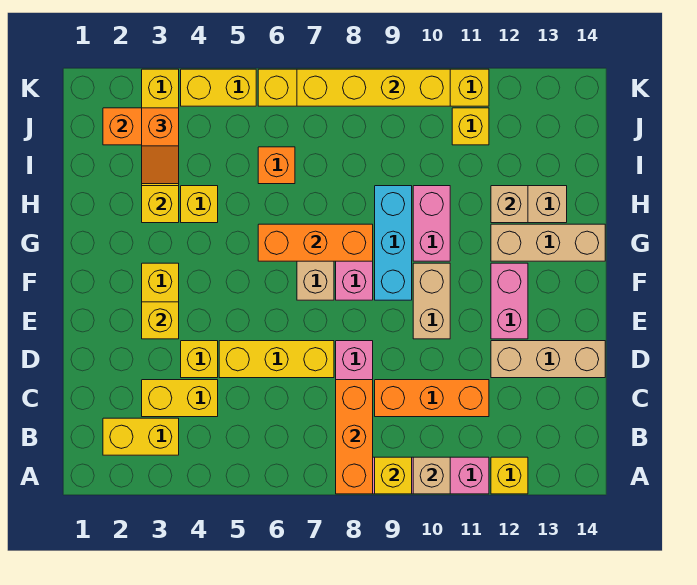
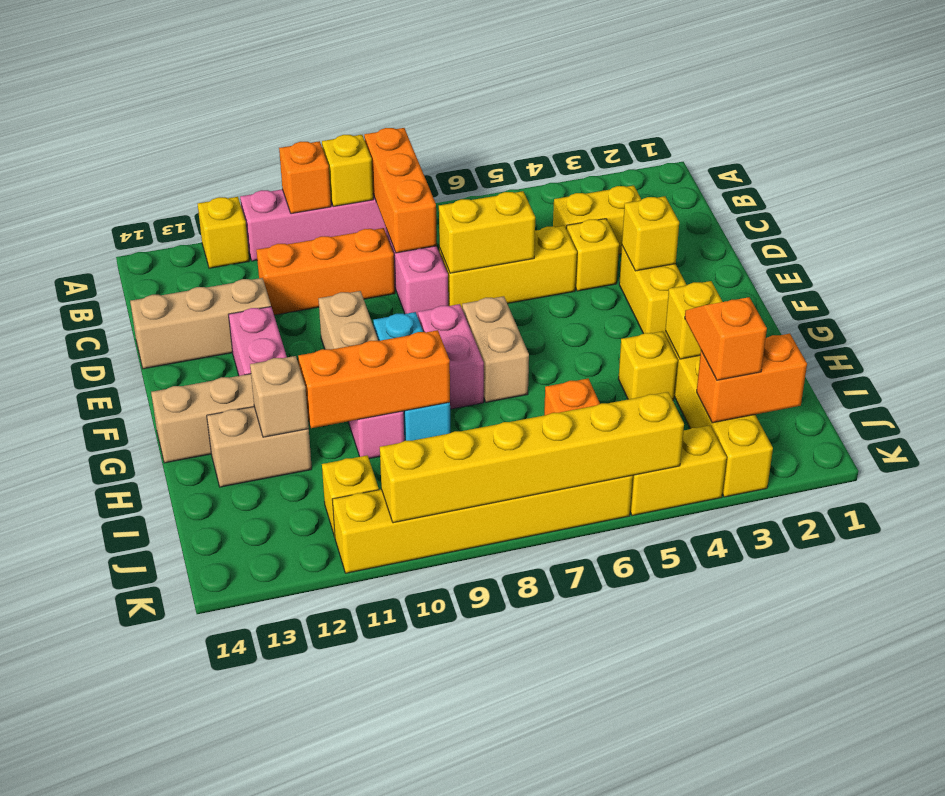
tan 1x1 brick [413,457,450,494] -> orange 1x1 brick [279,141,331,214]
yellow 1x2 brick [103,418,179,455] -> yellow 1x2 brick moved to [439,191,535,273]
orange 1x3 brick [258,224,373,261] -> orange 1x3 brick moved to [298,330,450,428]
yellow 1x4 brick [297,69,450,106] -> yellow 1x6 brick [380,392,684,523]

